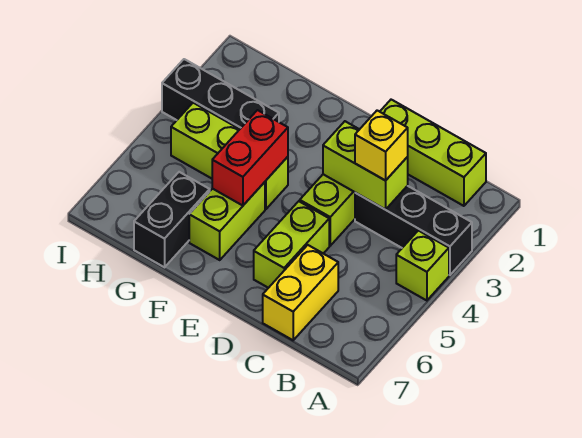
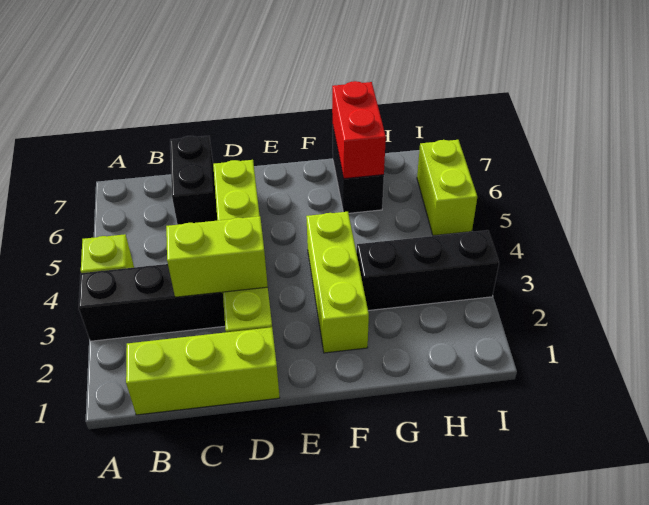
yellow 1x1 brick [355,110,408,181] -> none
yellow 1x2 brick [263,245,338,340] -> black 1x2 brick [170,136,217,225]
lime 1x3 brick [171,103,288,209] -> lime 1x3 brick turned to [306,212,369,353]
red 1x2 brick [212,110,288,206] -> red 1x2 brick moved to [332,81,386,179]
lime 1x2 brick [189,182,265,260] -> lime 1x2 brick moved to [417,140,477,236]

